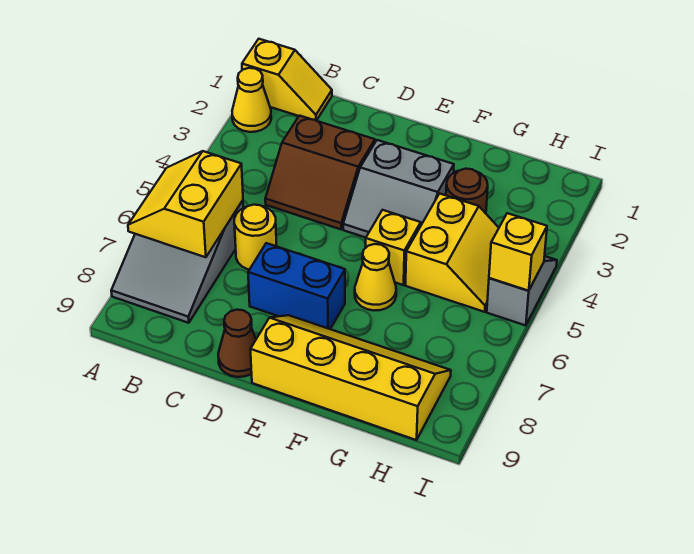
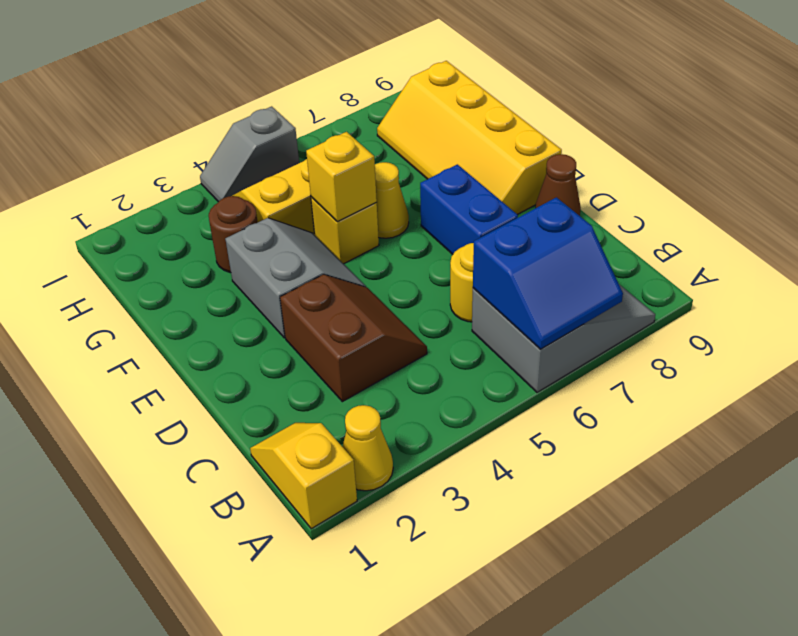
yellow 2x2 slope [128,151,243,257] -> blue 2x2 slope [473,197,623,349]
yellow 1x1 brick [489,213,547,291] -> yellow 1x1 brick moved to [306,132,377,222]

